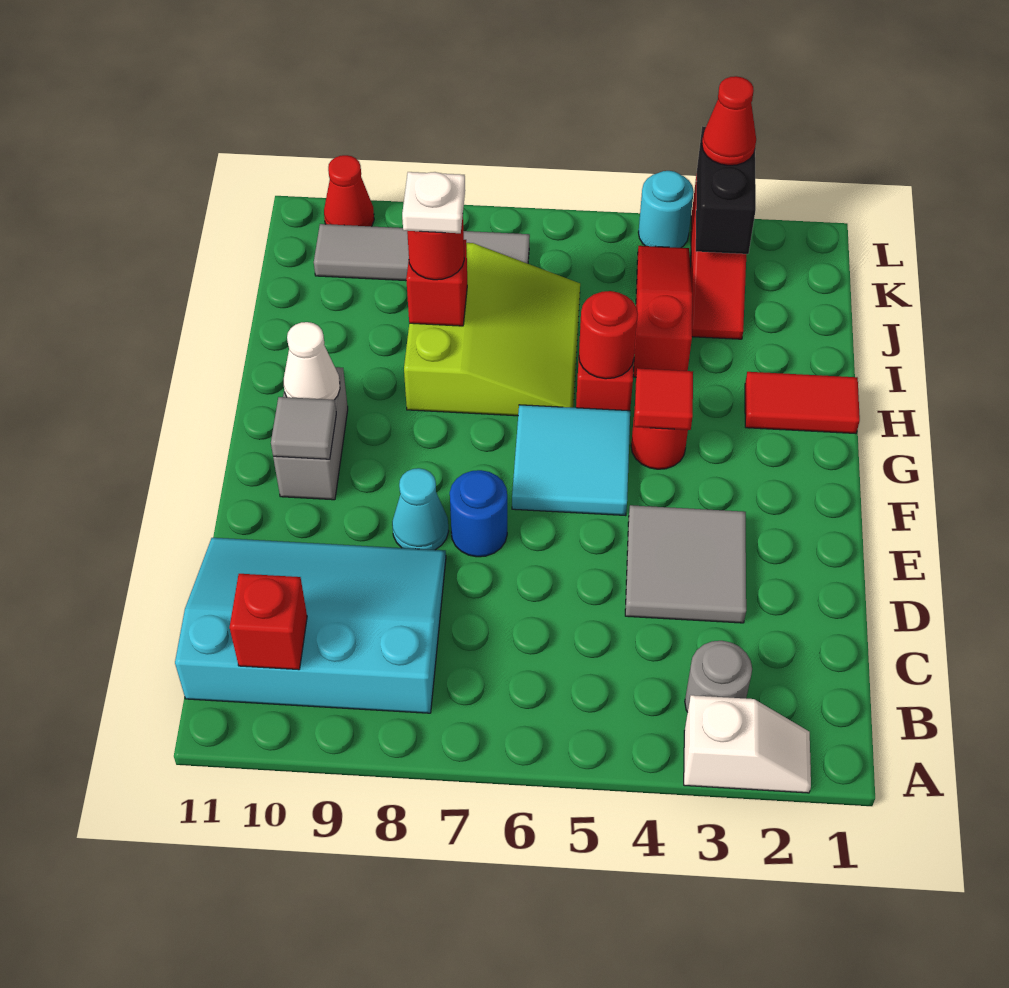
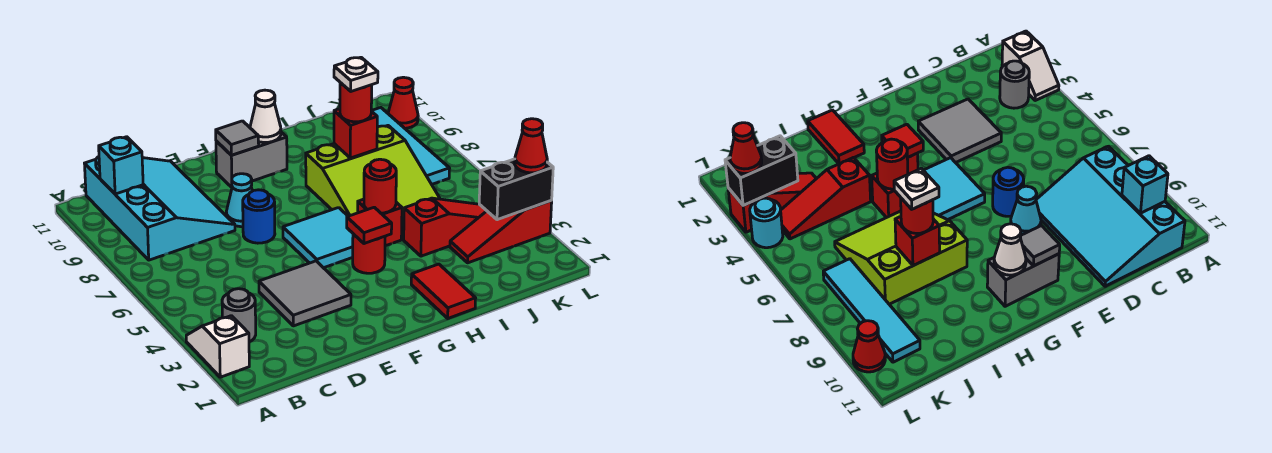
white 1x2 slope [684,695,811,793] -> white 1x2 slope turned to [186,316,249,377]
red 1x1 brick [230,574,307,670] -> cyan 1x1 brick [99,137,143,194]
grey 1x4 tile [314,224,530,281] -> cyan 1x4 tile [372,108,450,184]

